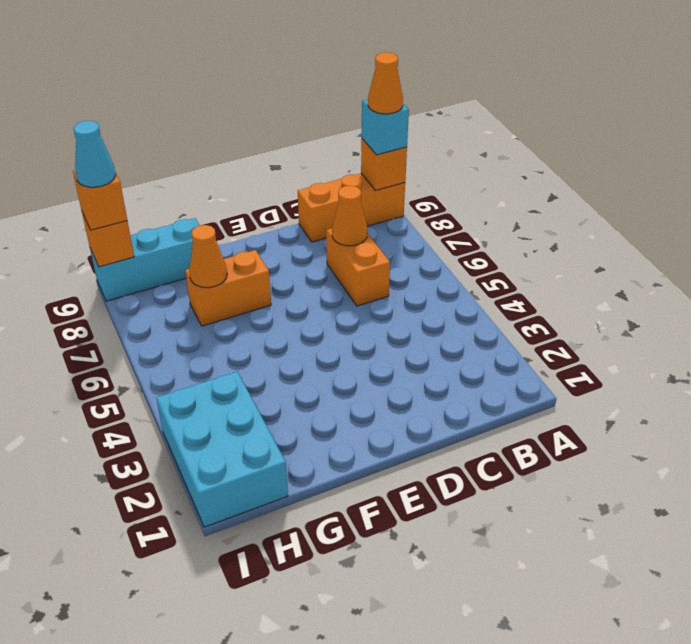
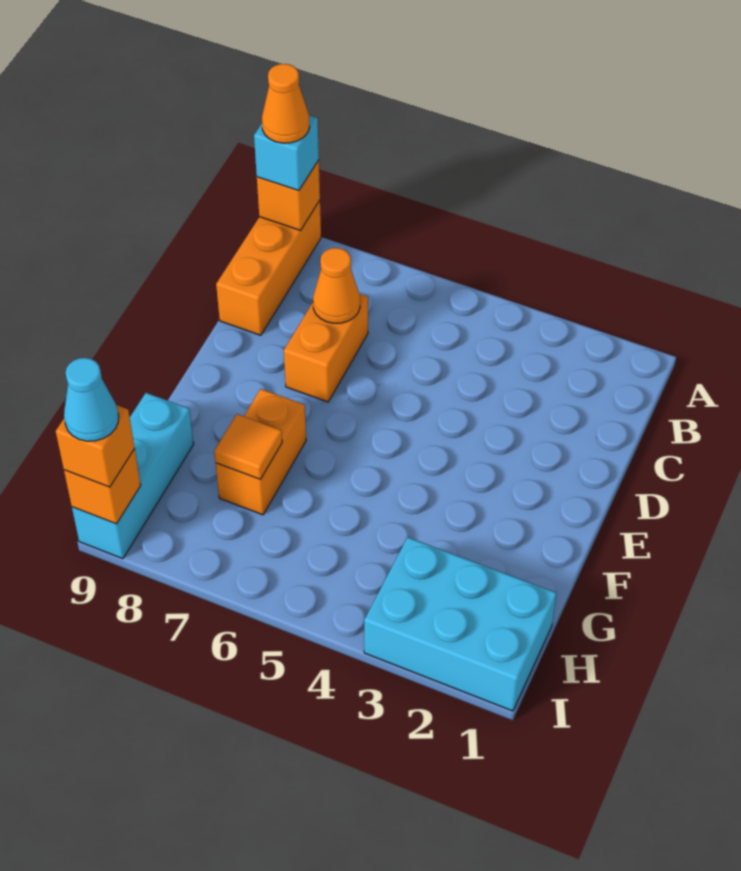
orange 1x2 brick [326,228,390,306] -> orange 1x2 brick turned to [284,294,368,402]
orange 1x1 cone [189,225,227,288] -> orange 1x1 tile [214,414,282,479]

